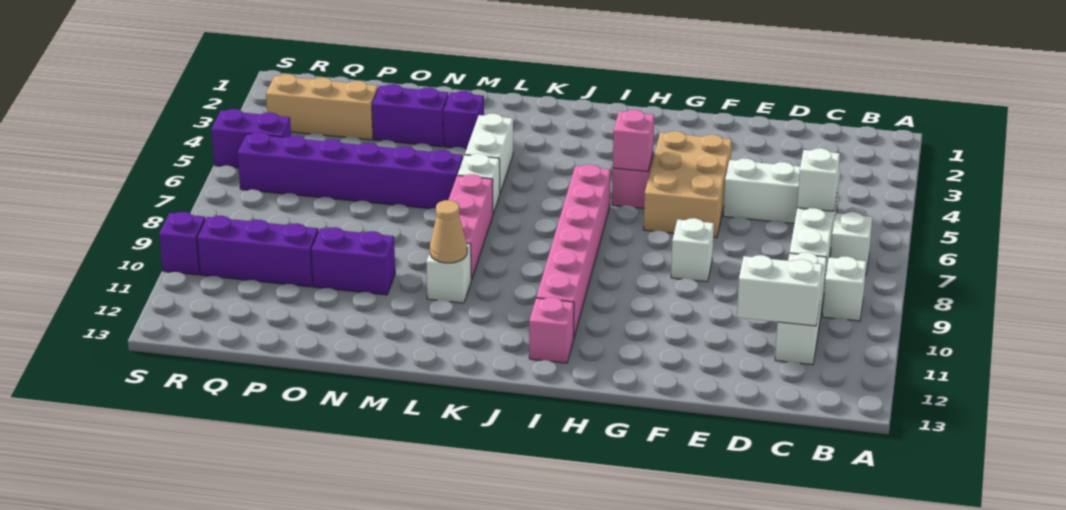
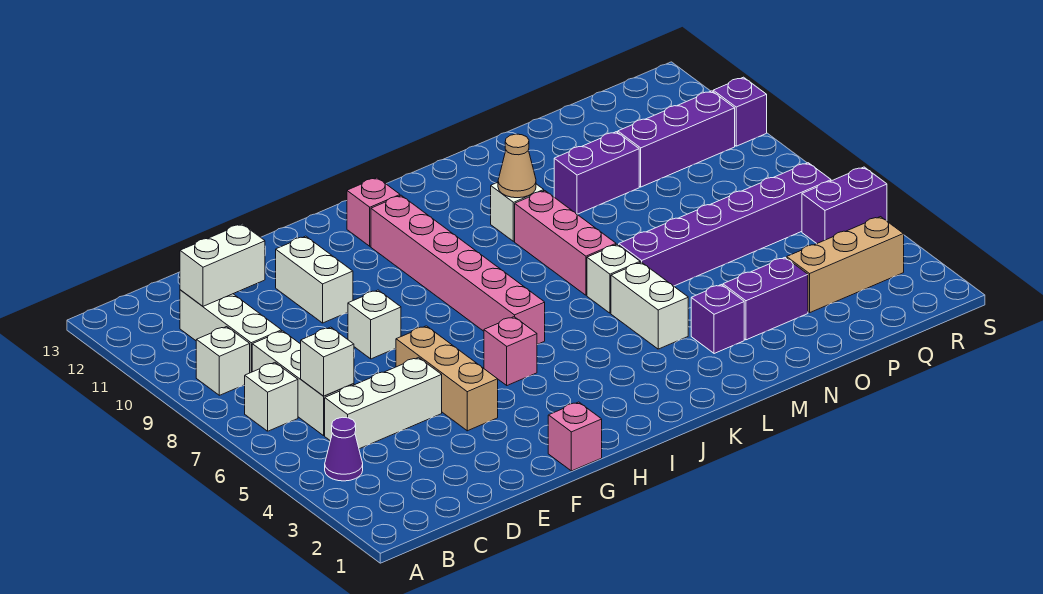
none -> purple 1x1 cone [325,417,363,481]
tan 2x3 brick [644,131,732,238] -> tan 1x3 brick [396,326,498,431]
none -> white 1x2 brick [276,236,353,323]
pink 1x1 brick [613,110,654,171] -> pink 1x1 brick moved to [548,402,602,471]

